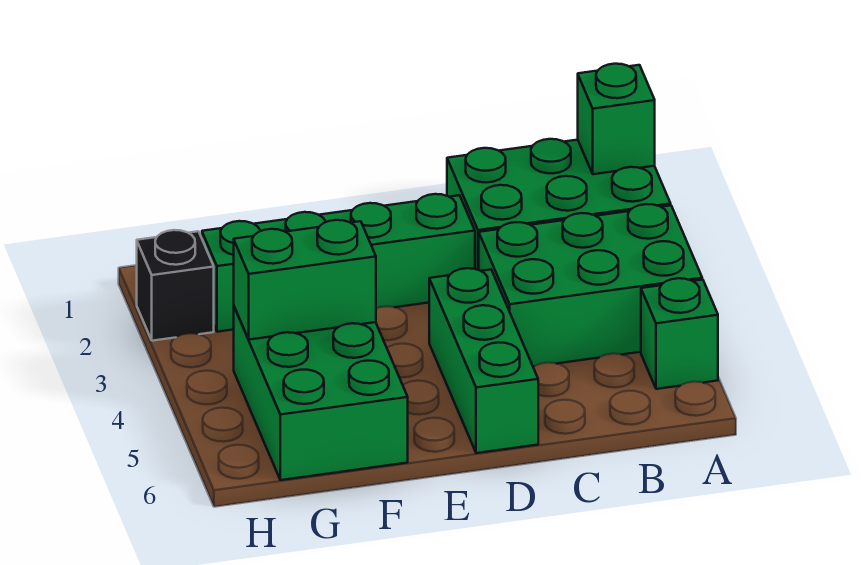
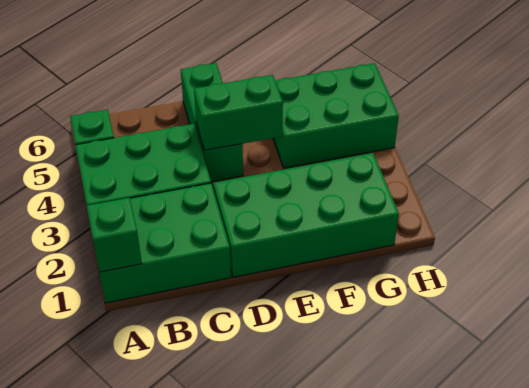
green 1x4 brick [202,194,475,332] -> green 2x4 brick [213,153,399,277]
green 2x3 brick [234,307,408,480] -> green 2x3 brick turned to [273,63,399,168]
green 1x2 brick [234,220,376,340] -> green 1x2 brick moved to [194,75,283,151]
black 1x1 brick [137,230,214,341] -> none

